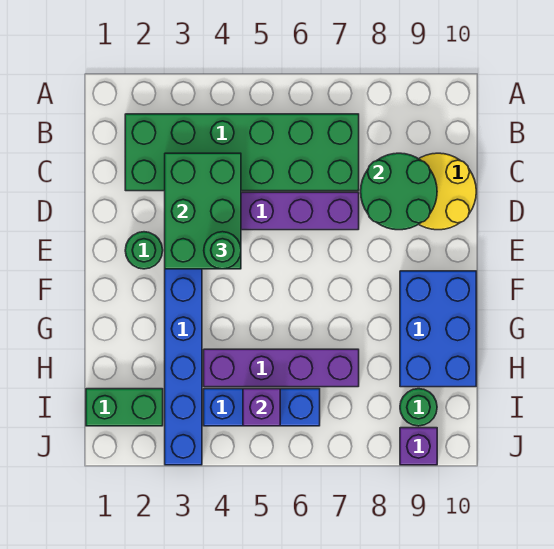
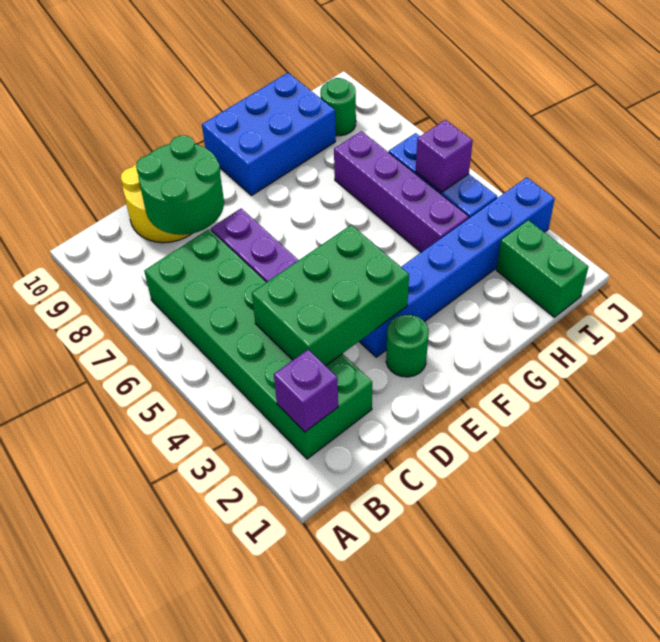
green 1x1 round brick [204,232,241,269] -> none
purple 1x1 brick [400,428,437,465] -> purple 1x1 brick moved to [274,350,338,432]

